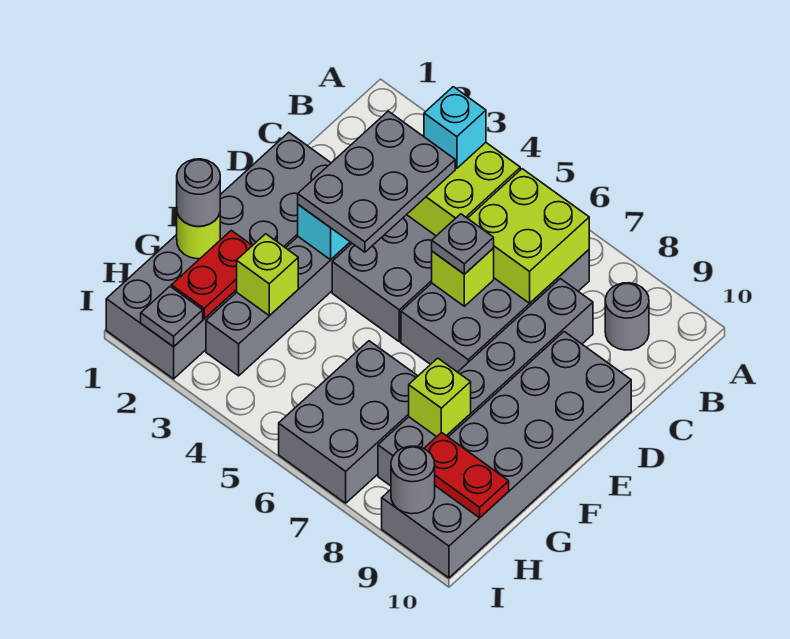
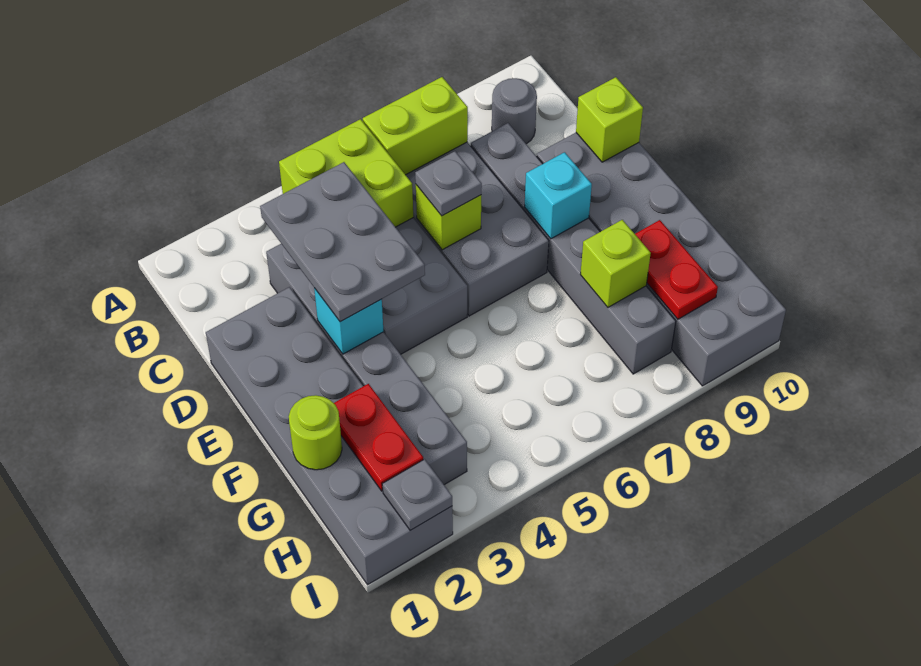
cyan 1x1 brick [424,87,486,168] -> cyan 1x1 brick moved to [525,152,592,239]
lime 2x2 brick [468,169,589,303] -> lime 1x2 brick [363,77,468,175]
grey 1x1 round brick [177,159,220,226] -> none
lime 1x1 brick [236,234,298,316] -> lime 1x1 brick moved to [576,77,643,162]
grey 2x3 brick [279,341,418,503] -> none
red 1x2 plate [424,432,509,518] -> red 1x2 plate turned to [635,220,718,319]
grey 1x1 round brick [391,446,435,514] -> none

